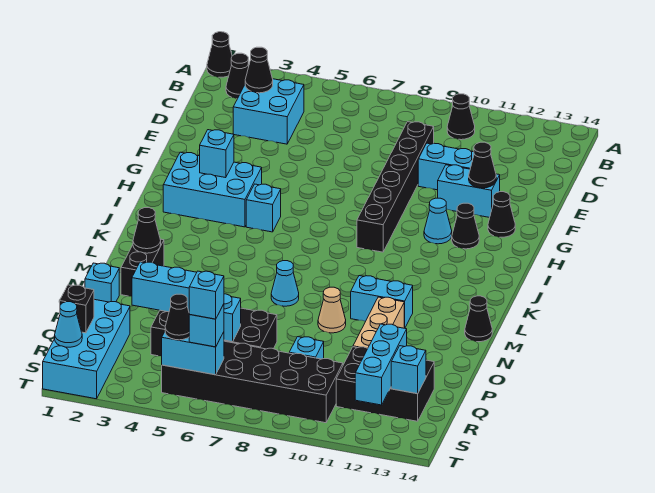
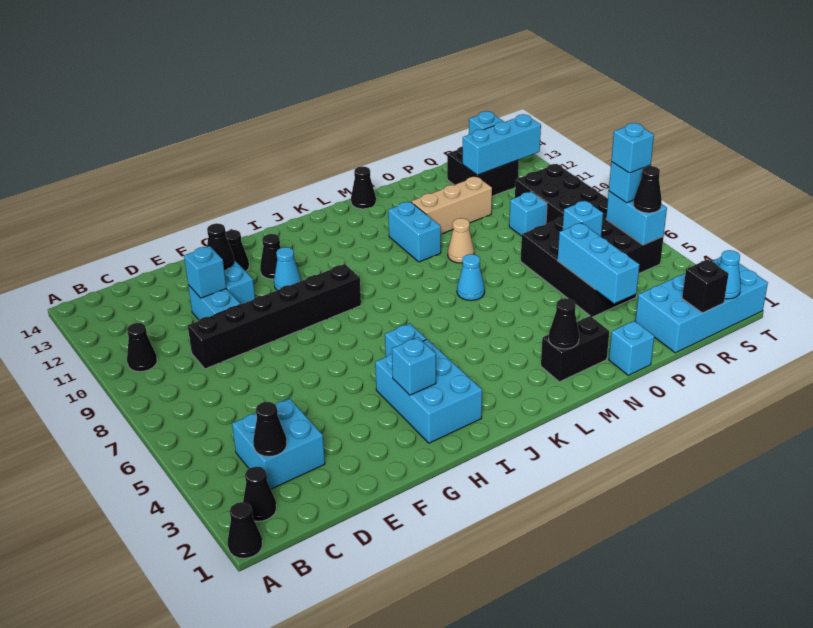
none -> cyan 1x1 brick [184,246,226,298]
black 2x3 brick [336,347,434,421] -> black 2x2 brick [447,147,519,196]

